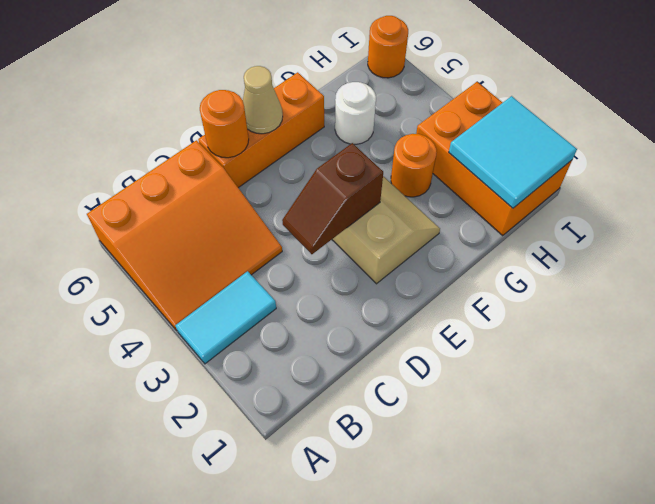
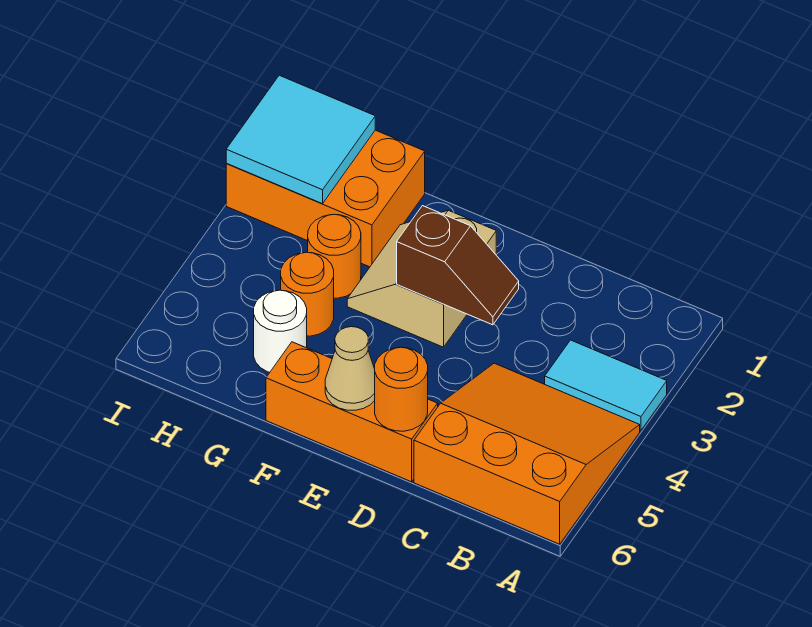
orange 2x3 brick [416,82,572,236] -> orange 2x3 brick turned to [226,130,425,267]
orange 1x1 round brick [368,16,408,78] -> orange 1x1 round brick moved to [281,252,334,336]

